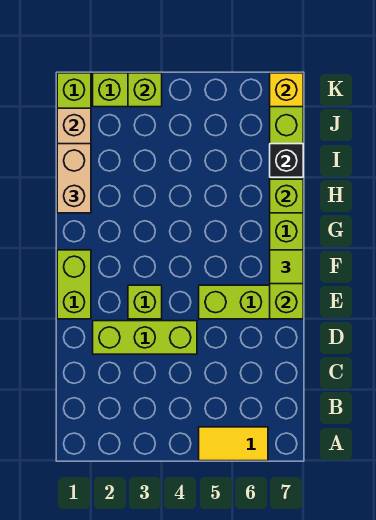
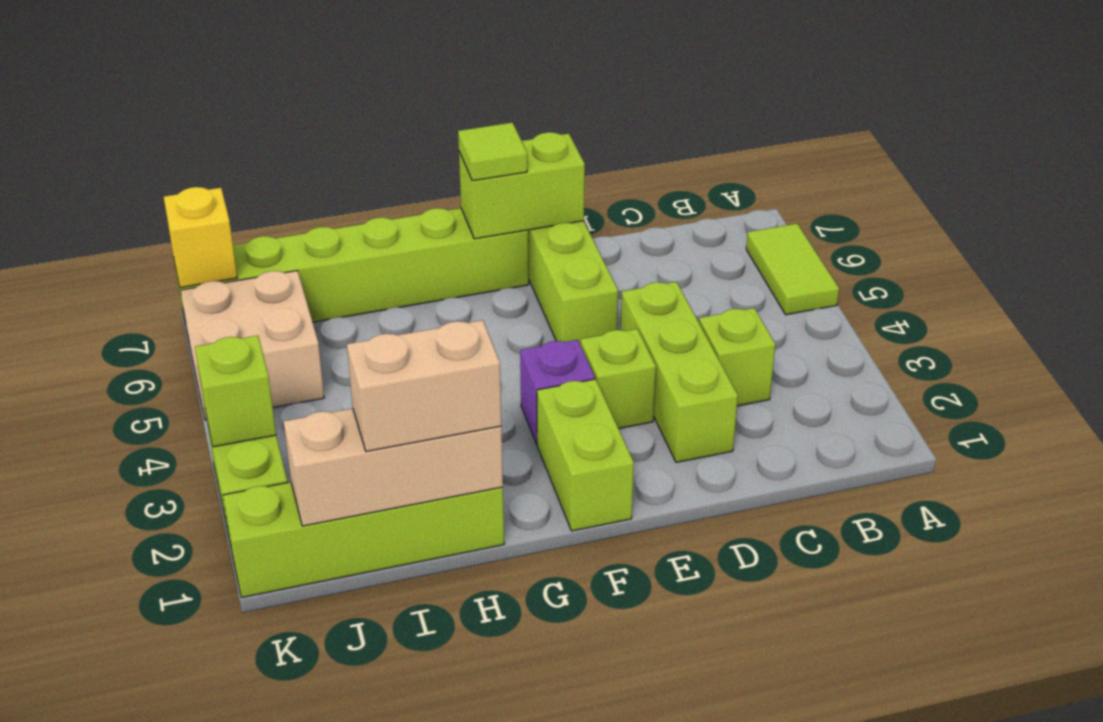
yellow 1x2 tile [199,427,268,461] -> lime 1x2 tile [746,224,839,315]
lime 1x2 brick [57,250,91,319] -> lime 1x2 brick turned to [537,379,634,531]
none -> purple 1x1 brick [520,340,595,444]
lime 1x1 brick [270,179,303,213] -> lime 1x1 brick moved to [699,308,775,406]
black 1x1 brick [270,144,303,177] -> none
none -> tan 2x2 brick [180,271,324,420]

